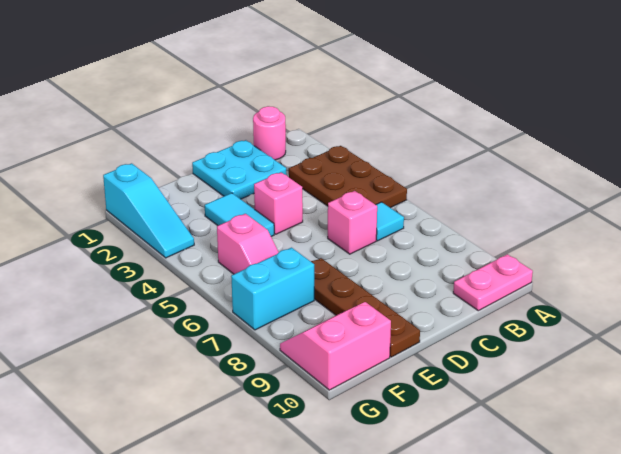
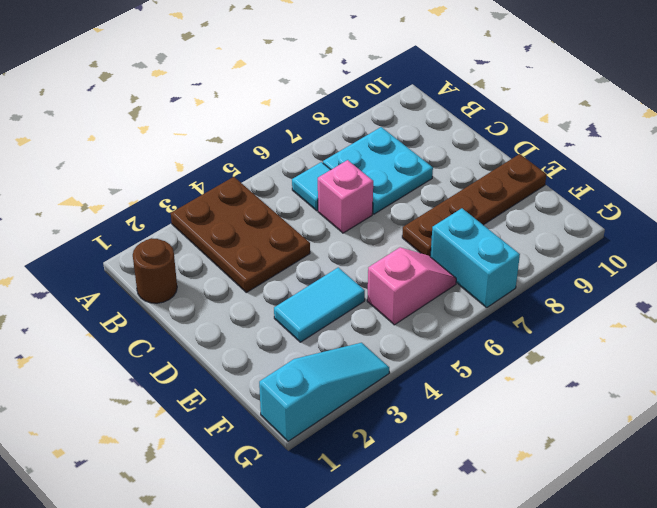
brown 2x3 plate [289,146,407,208] -> brown 2x3 plate turned to [171,177,310,292]
pink 1x2 plate [453,254,533,311] -> none
pink 1x1 round brick [253,106,286,160] -> brown 1x1 round brick [133,238,177,303]
cyan 2x2 plate [192,140,287,199] -> cyan 2x2 plate moved to [323,127,433,214]
pink 1x1 brick [254,172,303,234] -> none
pink 2x2 slope [280,302,391,390] -> none

